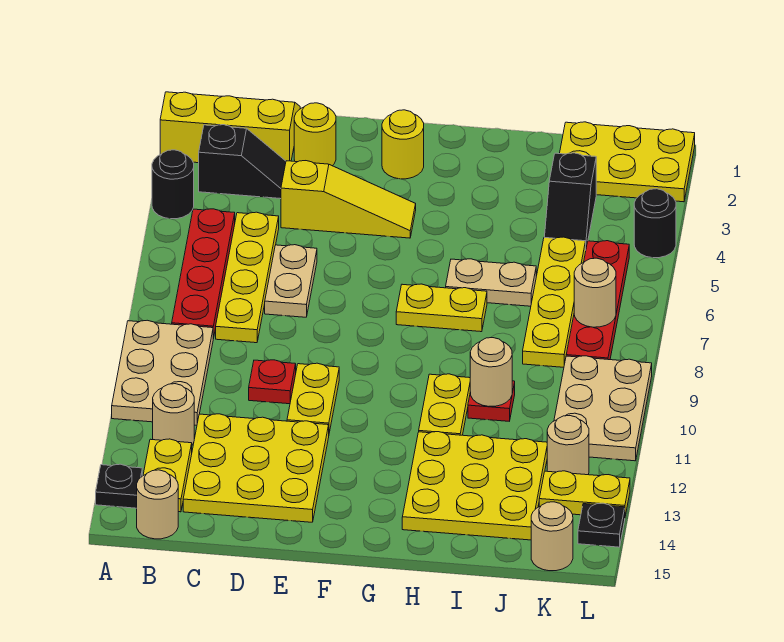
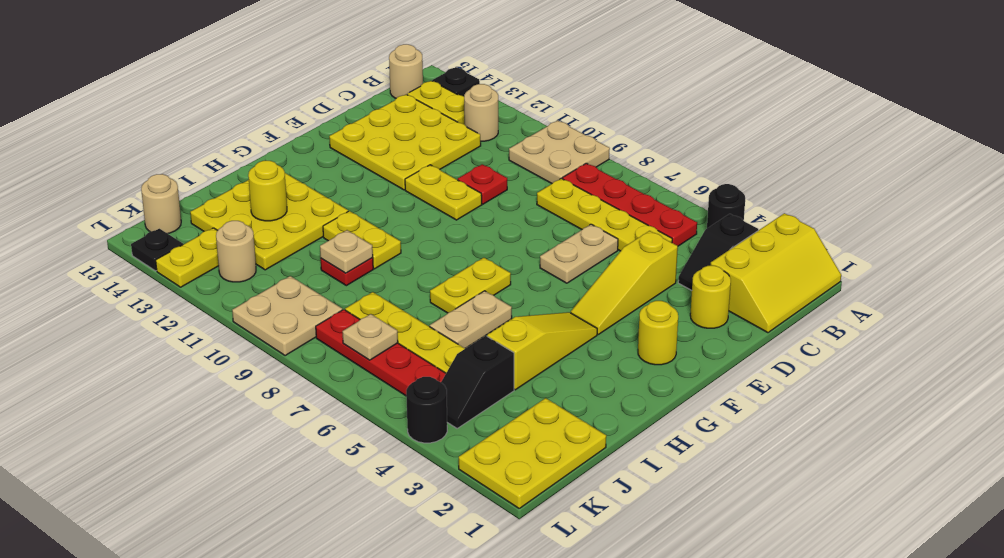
tan 2x3 plate [112,320,213,425] -> tan 2x2 plate [509,121,610,183]
tan 1x2 plate [265,245,317,317] -> tan 1x2 plate turned to [540,224,618,283]
none -> yellow 1x3 slope [487,312,597,390]
tan 1x1 round brick [470,338,512,406] -> tan 1x1 plate [320,230,373,273]
none -> yellow 1x1 round brick [248,161,287,221]
black 1x2 slope [544,153,596,247] -> black 1x2 slope turned to [441,336,514,429]
tan 1x1 round brick [574,258,616,327] -> tan 1x1 plate [343,314,398,360]
tan 2x3 plate [554,356,652,461] -> tan 2x2 plate [232,276,342,356]

